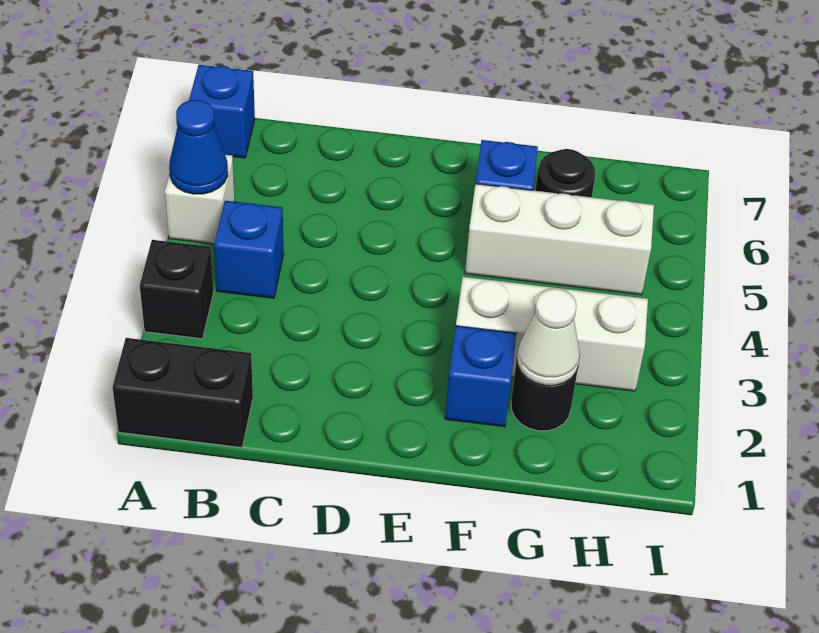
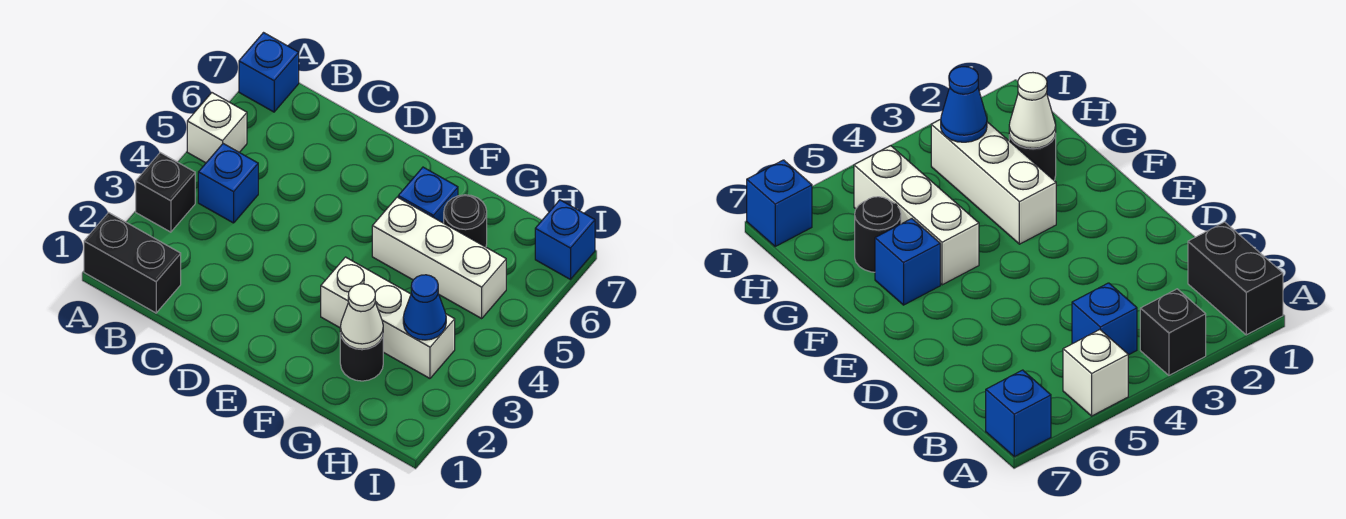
blue 1x1 cone [169,100,228,194] -> blue 1x1 cone moved to [403,275,446,340]
blue 1x1 brick [445,326,516,427] -> blue 1x1 brick moved to [535,200,595,280]

